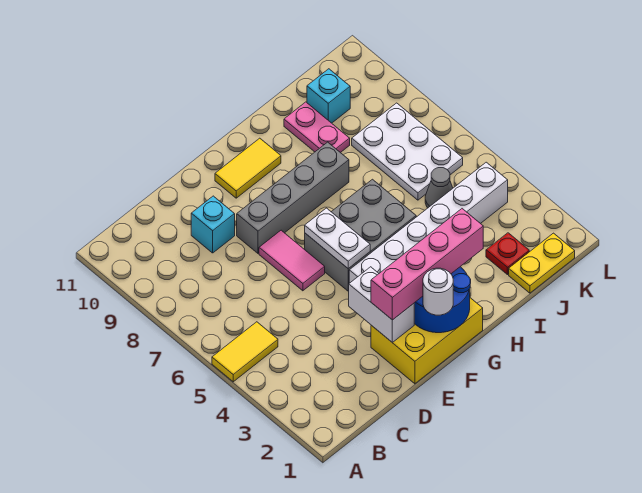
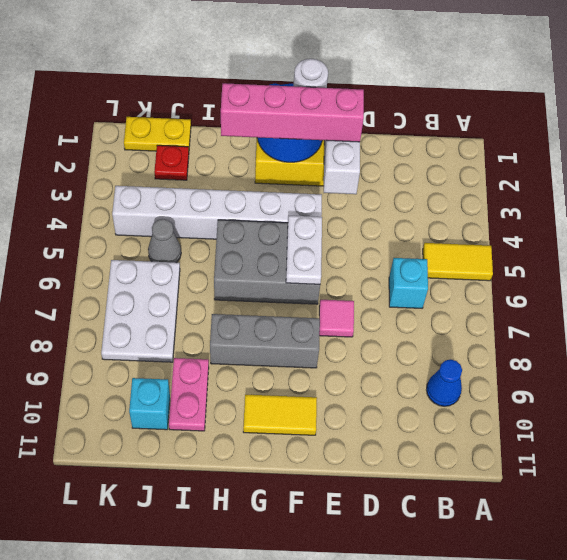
none -> blue 1x1 cone [426,359,462,406]
cyan 1x1 brick [191,196,235,253] -> cyan 1x1 brick moved to [389,258,428,308]
pink 1x2 tile [259,230,325,291] -> pink 1x1 tile [319,300,354,337]
grey 1x4 brick [237,142,349,253] -> grey 1x3 brick [210,314,320,368]

